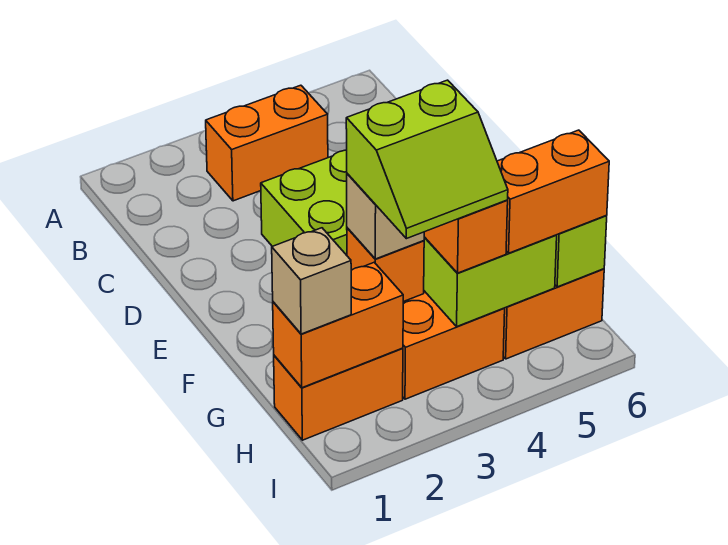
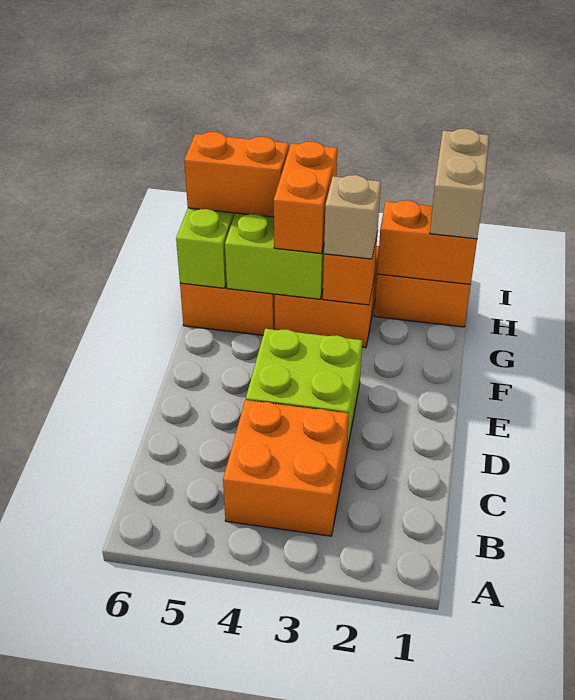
orange 1x2 brick [206,85,328,201] -> orange 2x2 brick [223,400,349,536]
lime 2x2 slope [346,80,508,239] -> none
tan 1x1 brick [272,228,351,334] -> tan 1x2 brick [430,129,489,239]

